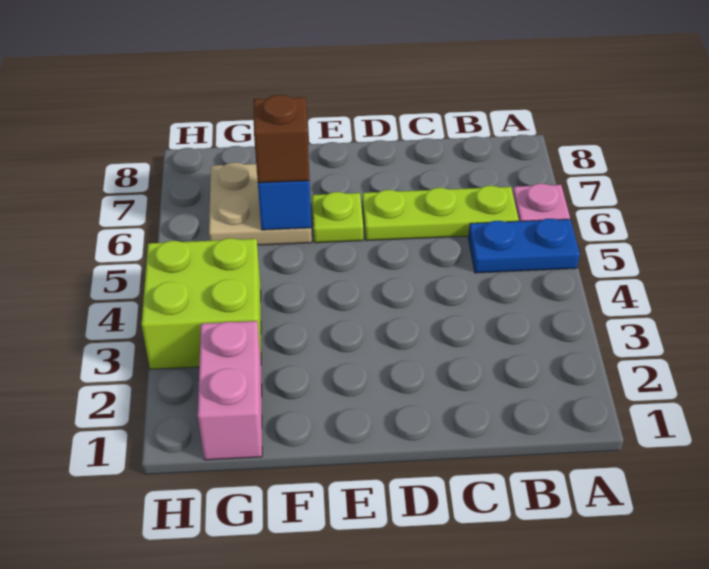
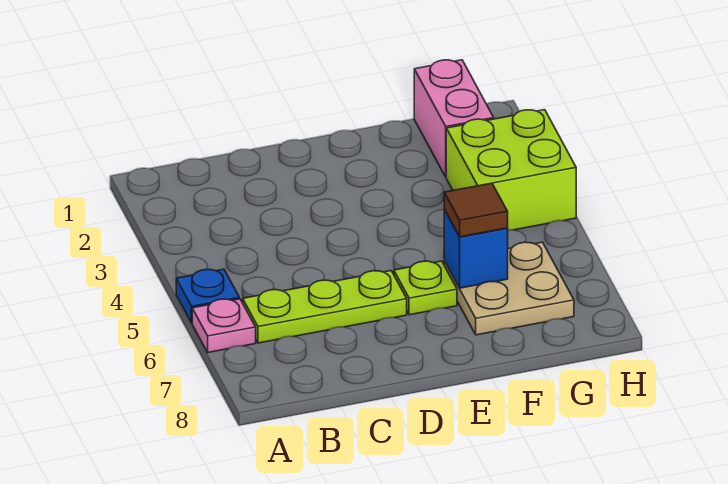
blue 1x2 plate [469,218,580,273] -> blue 1x1 plate [176,269,239,323]
brown 1x1 brick [254,95,309,183] -> brown 1x1 tile [444,183,508,237]

